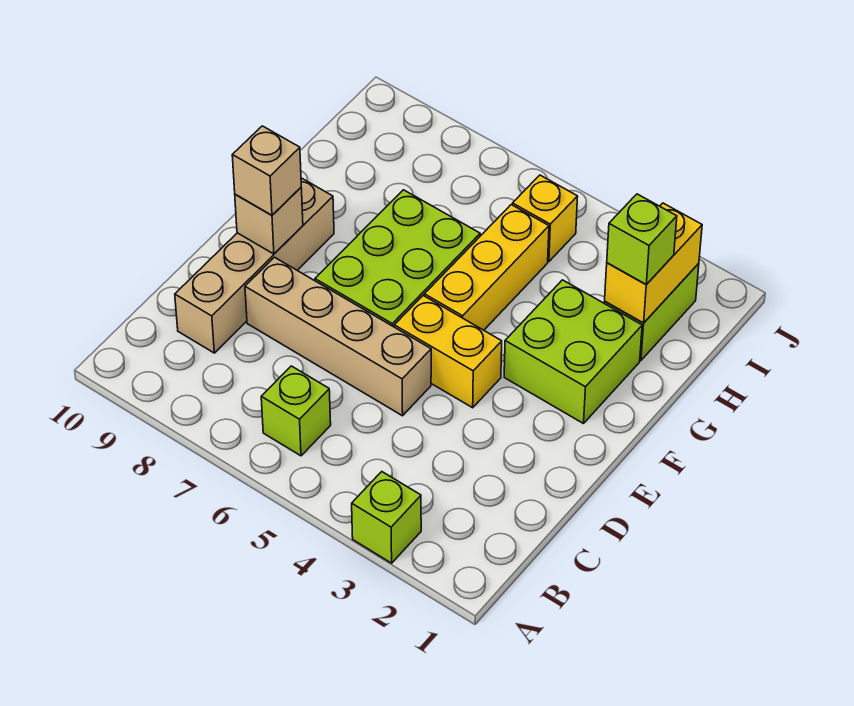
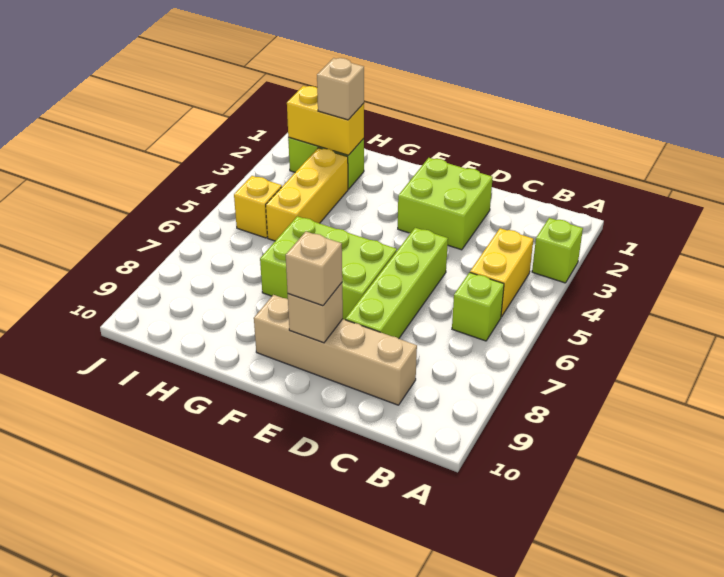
tan 1x4 brick [245,257,431,416] -> lime 1x4 brick [345,228,448,339]
yellow 1x2 brick [394,296,502,408] -> yellow 1x2 brick moved to [470,228,533,317]
lime 2x2 brick [504,280,642,424] -> lime 2x2 brick moved to [398,158,493,250]
yellow 1x3 brick [424,205,549,330] -> yellow 1x3 brick turned to [266,148,348,241]
lime 1x1 brick [607,194,677,285] -> tan 1x1 brick [317,58,364,120]

